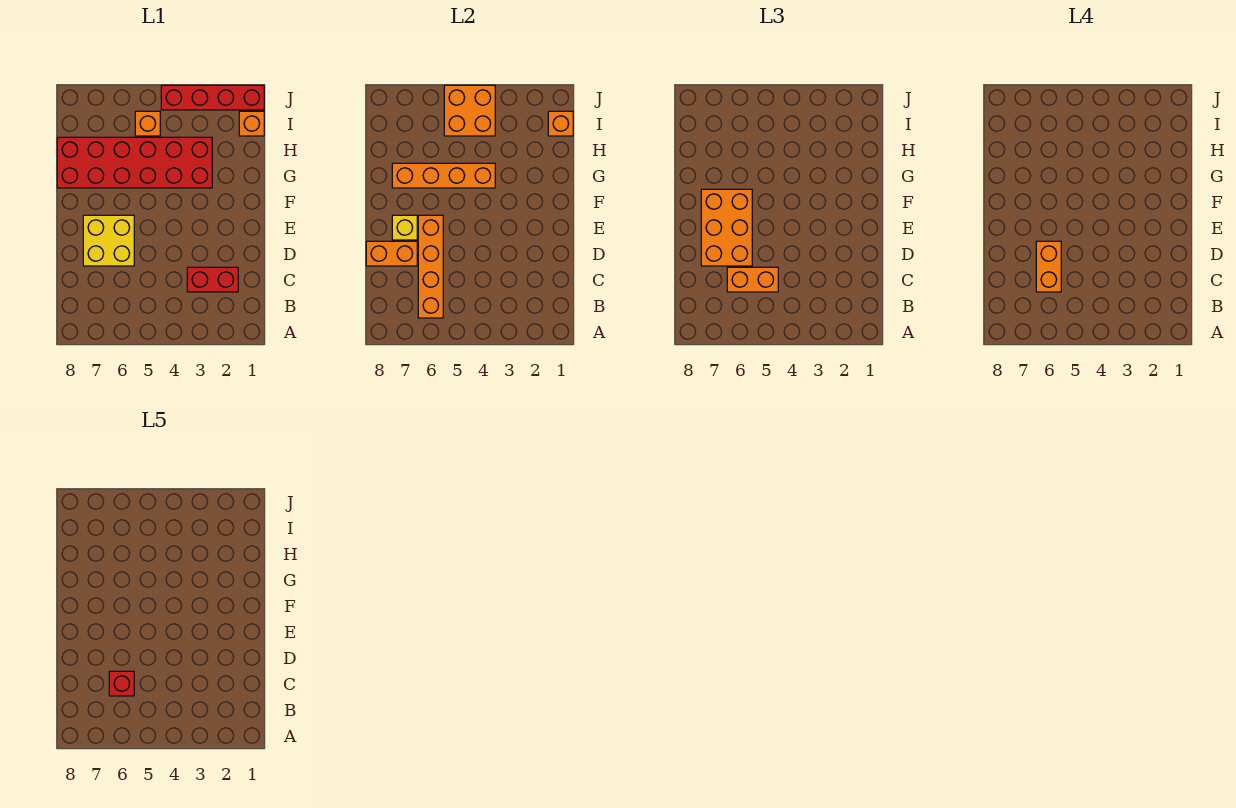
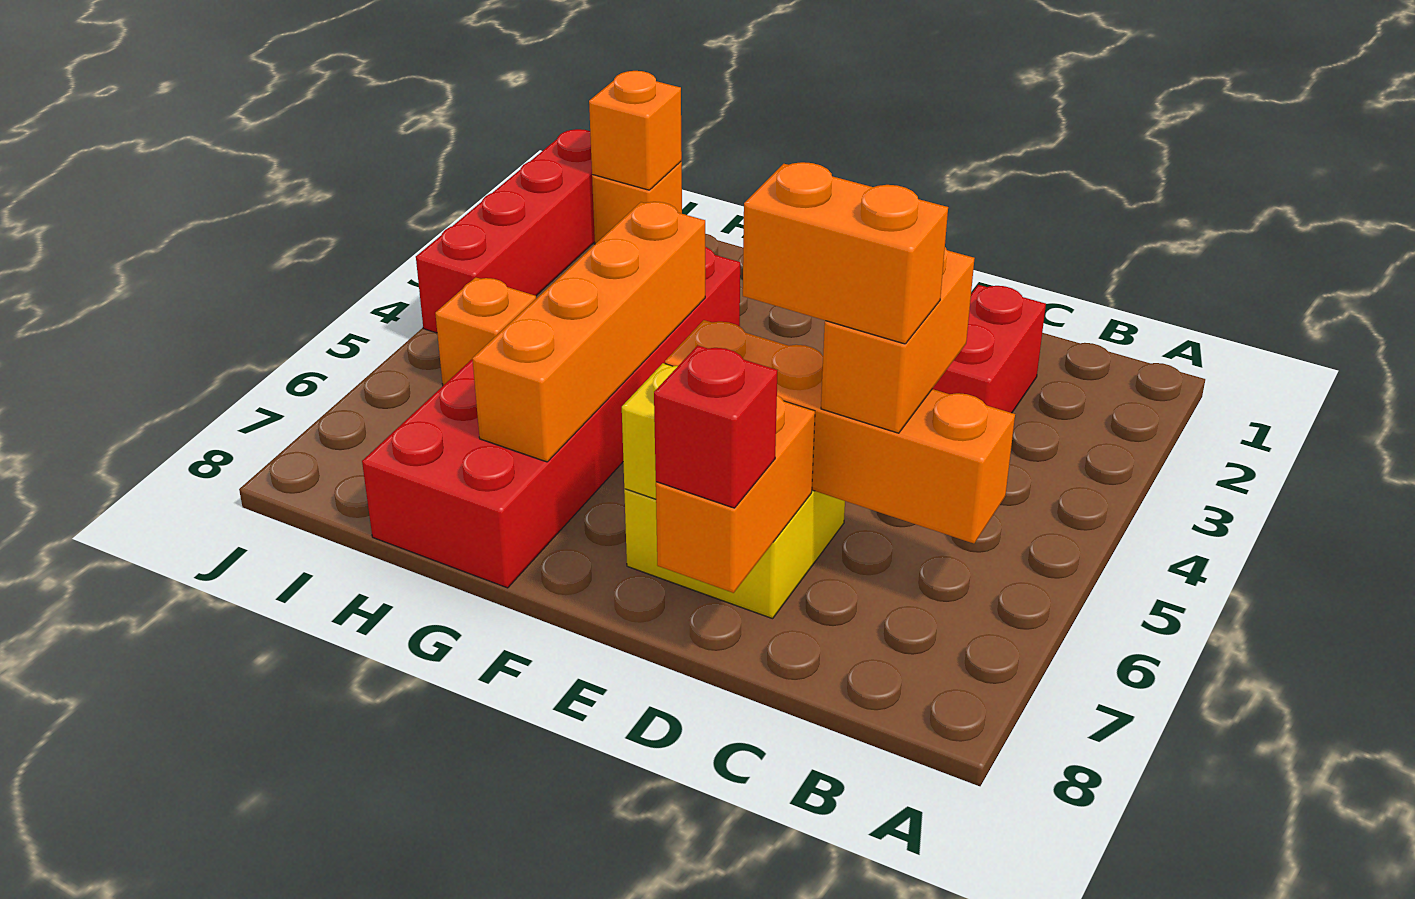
red 1x1 brick [109,671,134,696] -> red 1x1 brick moved to [654,345,778,508]
orange 2x3 brick [701,189,752,266] -> none
orange 2x2 brick [444,85,495,136] -> none

